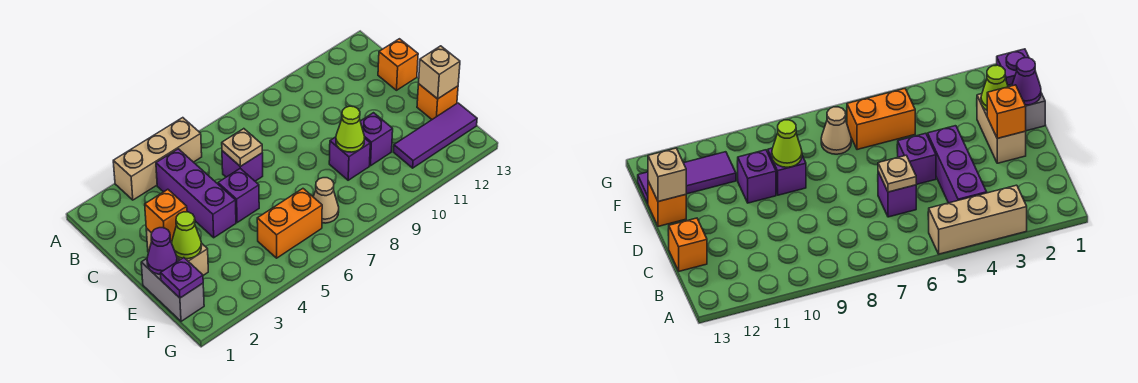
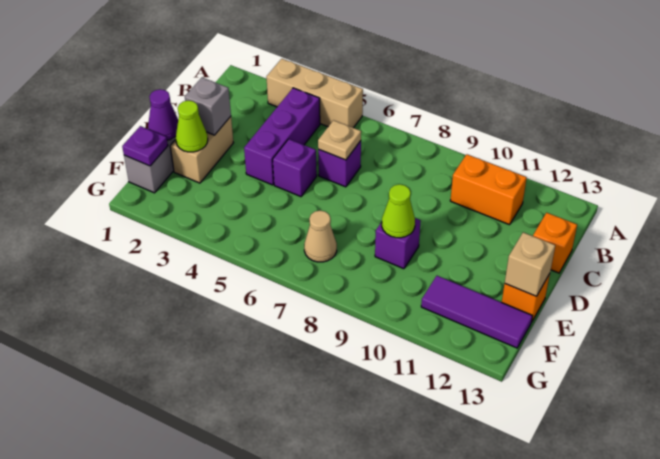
orange 1x1 brick [145,189,187,241] -> grey 1x1 brick [185,78,231,135]
purple 1x1 brick [360,113,393,166] -> none
orange 1x2 brick [257,189,322,258] -> orange 1x2 brick moved to [450,154,527,225]

